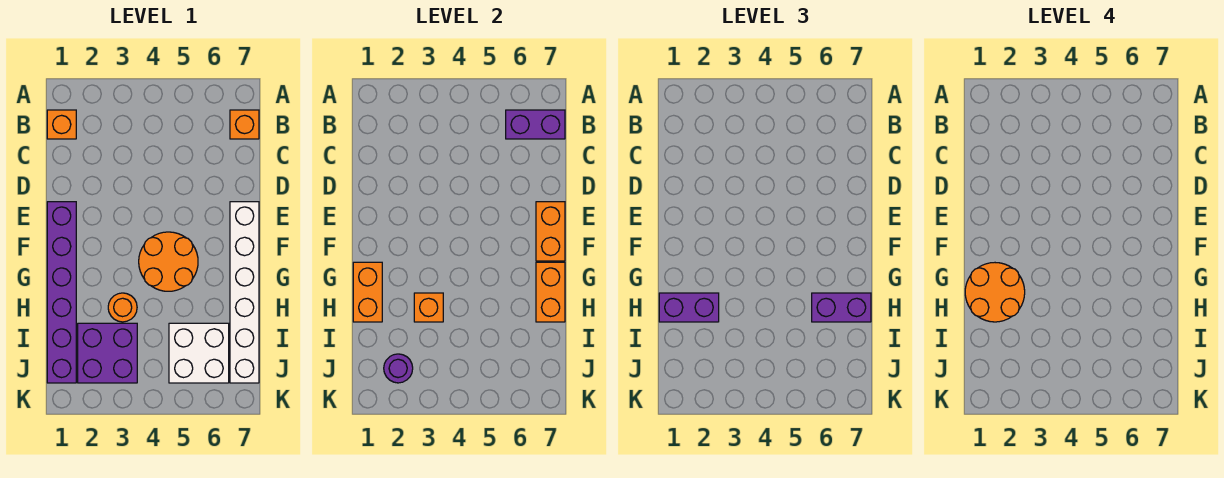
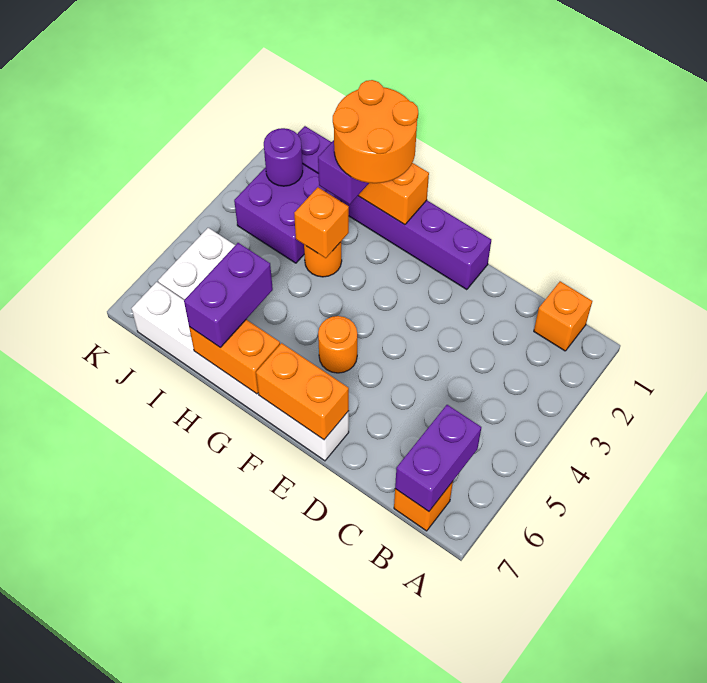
orange 2x2 round brick [139,232,198,291] -> orange 1x1 round brick [318,316,357,373]

